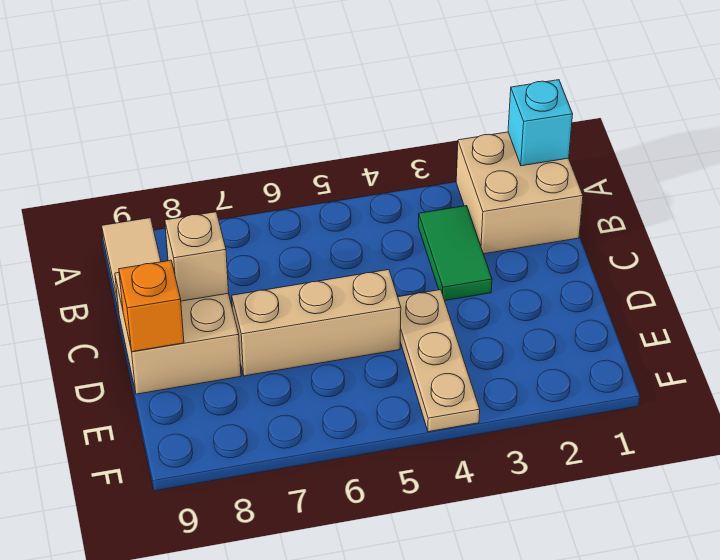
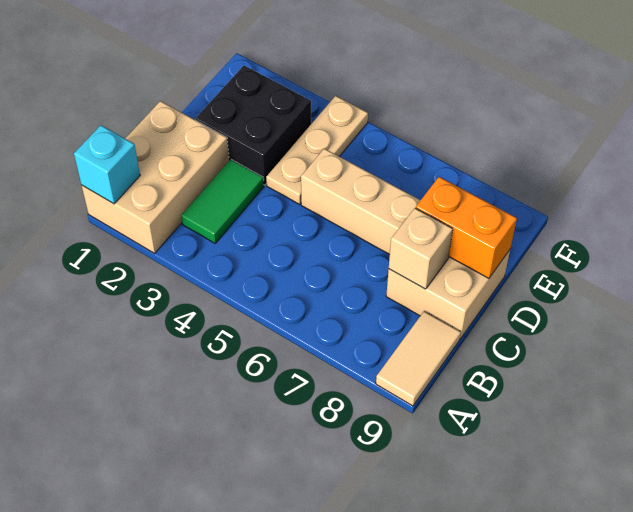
tan 2x2 brick [456,132,583,254] -> tan 2x3 brick [82,101,229,253]
none -> black 2x2 brick [196,66,311,185]
orange 1x1 brick [119,260,184,352] -> orange 1x2 brick [416,177,517,278]

